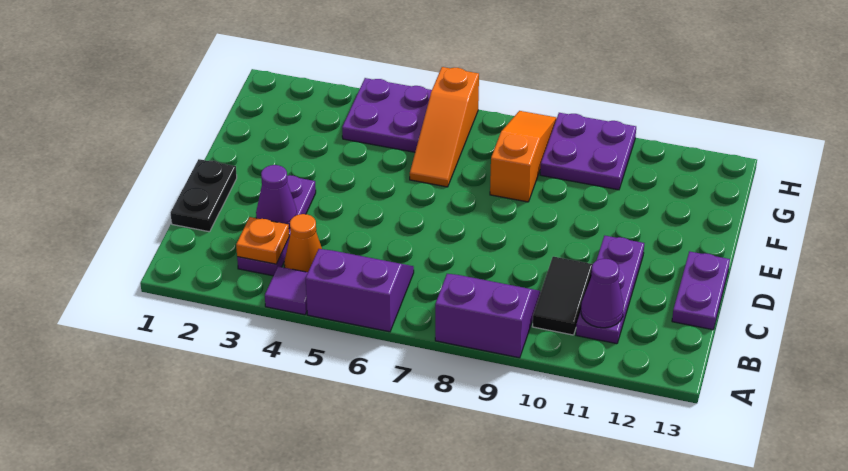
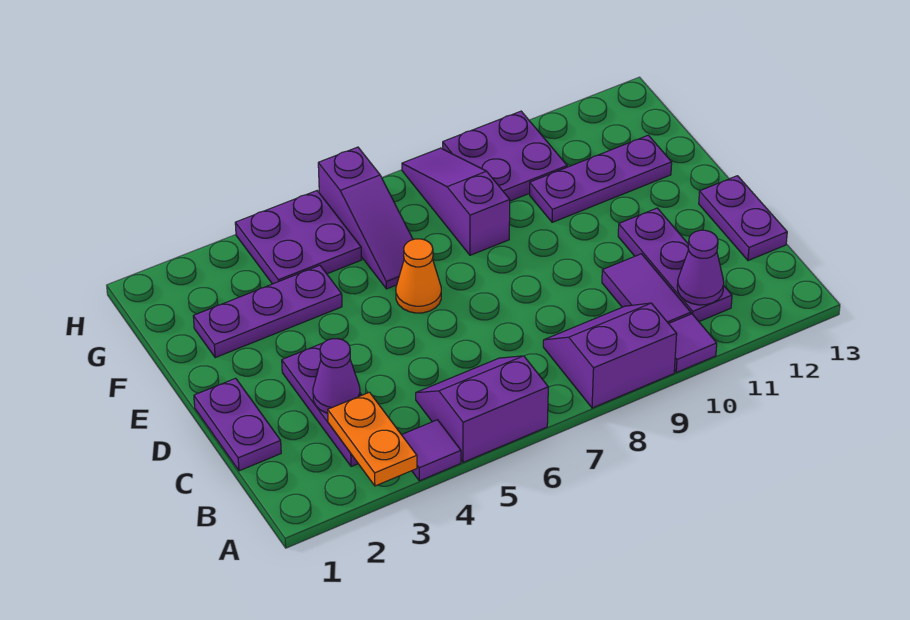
none -> purple 1x1 tile [669,314,717,372]
orange 1x1 plate [236,217,289,264] -> orange 1x2 plate [328,392,417,486]
orange 1x1 cone [284,214,322,272] -> orange 1x1 cone moved to [396,239,441,313]
black 1x2 tile [532,257,593,335] -> purple 1x2 tile [602,254,691,323]
black 1x2 plate [171,159,237,232] -> purple 1x2 plate [194,378,281,471]
none -> purple 1x3 plate [193,265,342,358]
orange 1x3 slope [410,67,479,187] -> purple 1x3 slope [318,147,413,289]
orange 1x3 slope [490,111,557,202] -> purple 1x3 slope [402,148,510,255]
none -> purple 1x3 plate [530,135,672,222]

